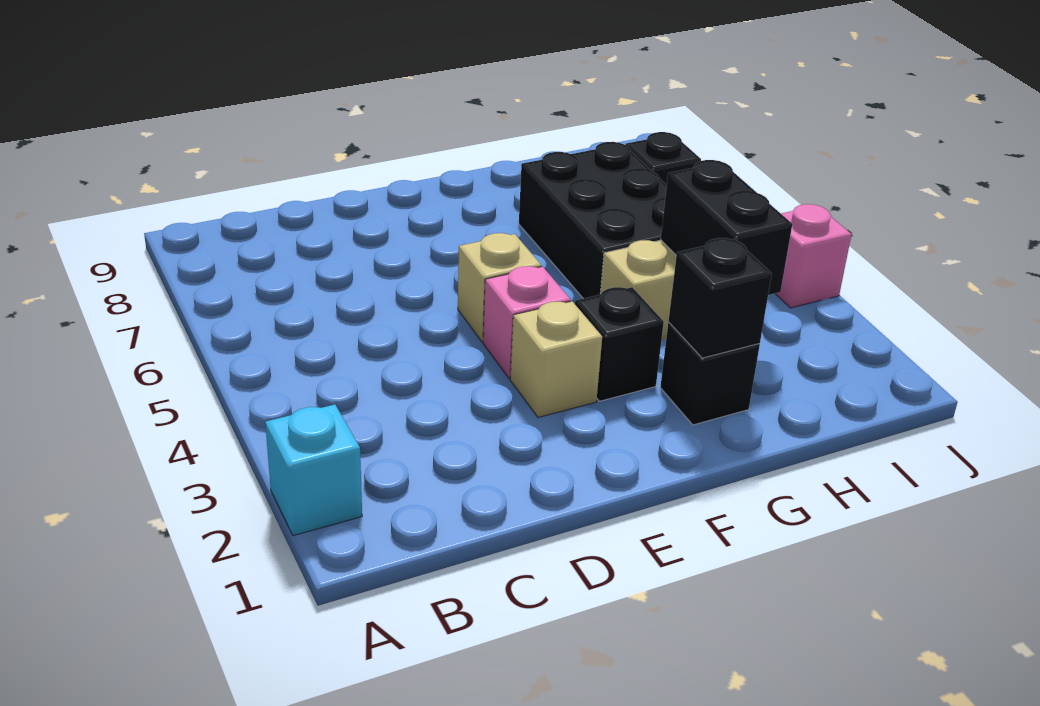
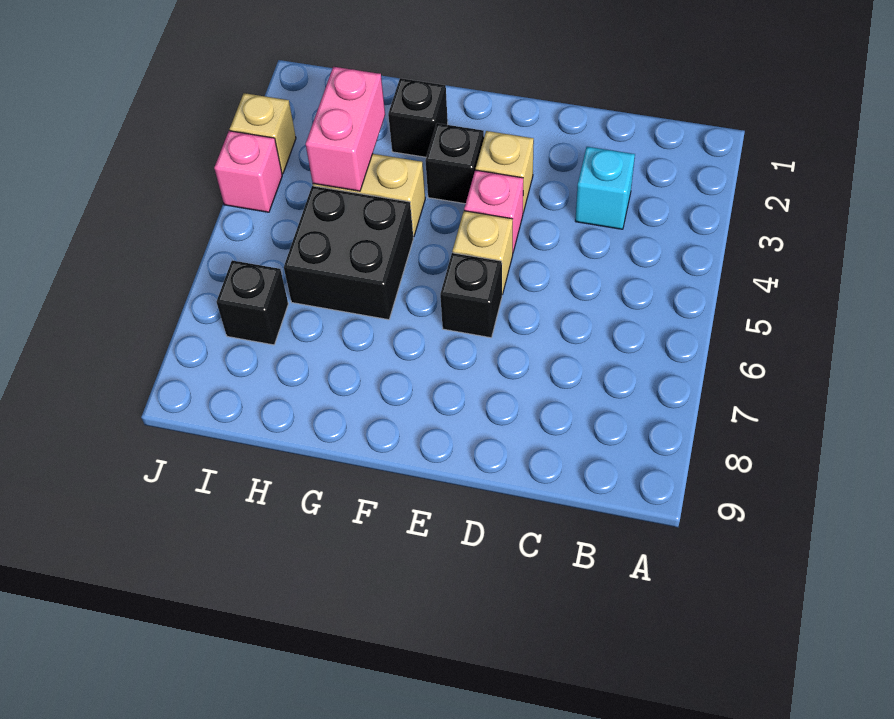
cyan 1x1 brick [265,404,362,536] -> cyan 1x1 brick moved to [575,147,635,229]
black 1x1 brick [668,238,772,358] -> black 1x1 brick moved to [440,253,502,338]
black 2x3 brick [519,142,667,299] -> black 2x2 brick [284,186,413,320]
black 1x2 brick [661,160,792,295] -> pink 1x2 brick [306,67,385,191]
none -> tan 1x1 brick [230,93,296,174]

